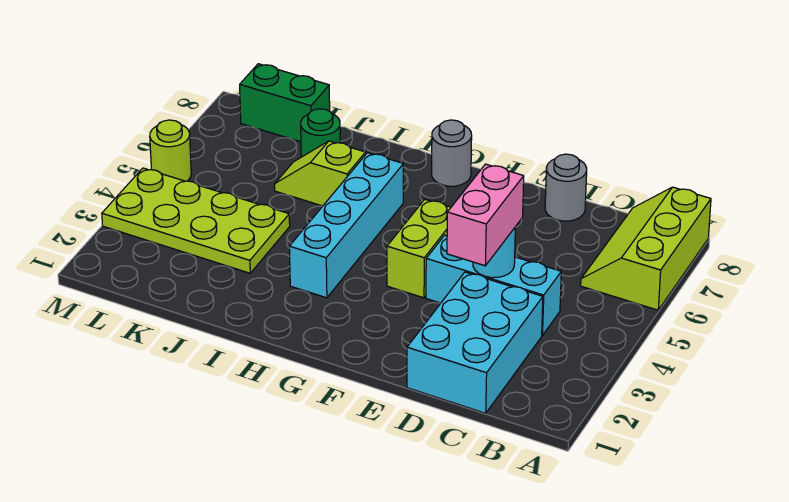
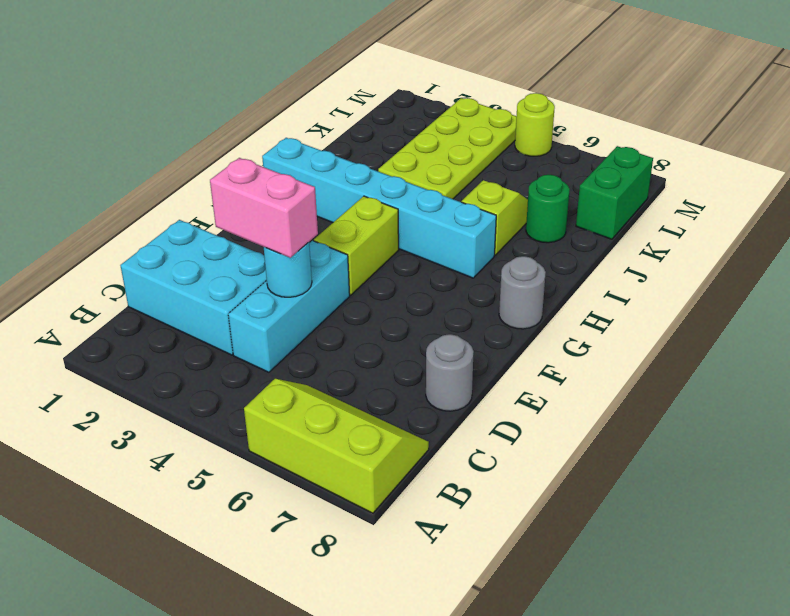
lime 1x2 brick [387,199,451,298] -> lime 1x2 brick turned to [314,196,399,295]
cyan 1x4 brick [289,153,403,298] -> cyan 1x6 brick [262,138,496,278]

